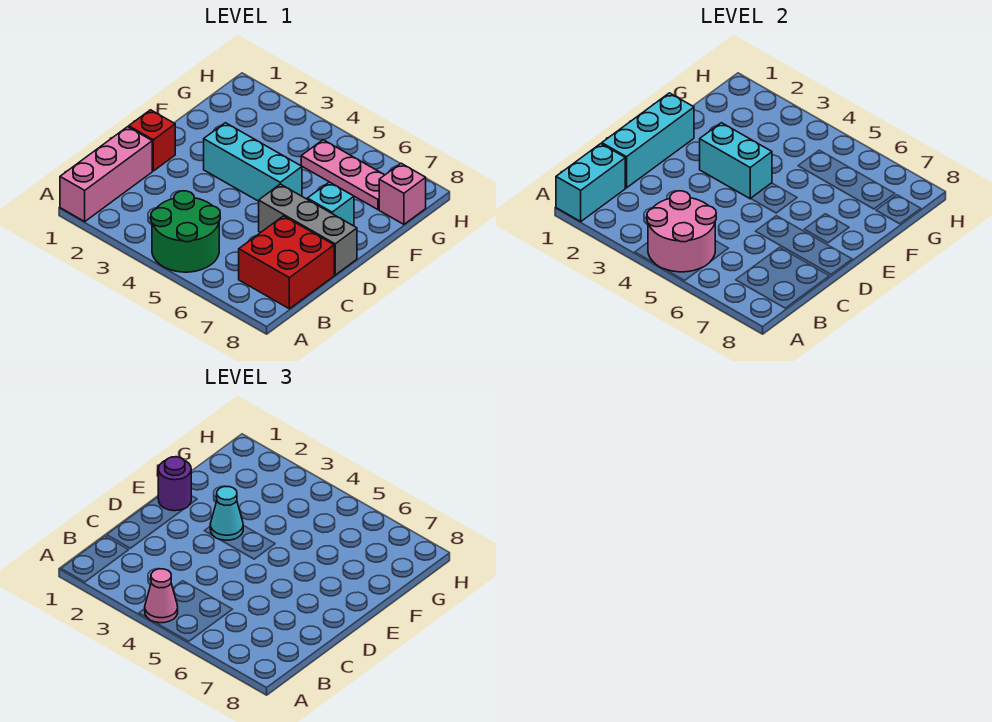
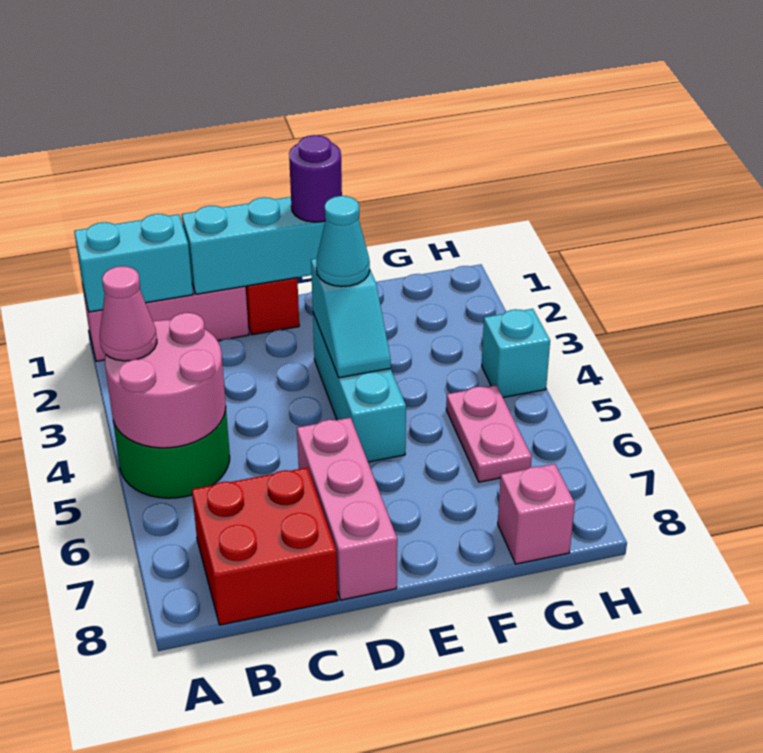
grey 1x3 brick [259,184,357,275] -> pink 1x3 brick [297,418,397,600]
cyan 1x2 brick [700,123,772,199] -> cyan 1x2 slope [311,258,391,378]
cyan 1x1 brick [307,182,354,226] -> cyan 1x1 brick moved to [482,309,550,397]
pink 1x3 plate [301,140,384,210] -> pink 1x2 plate [446,385,532,482]

